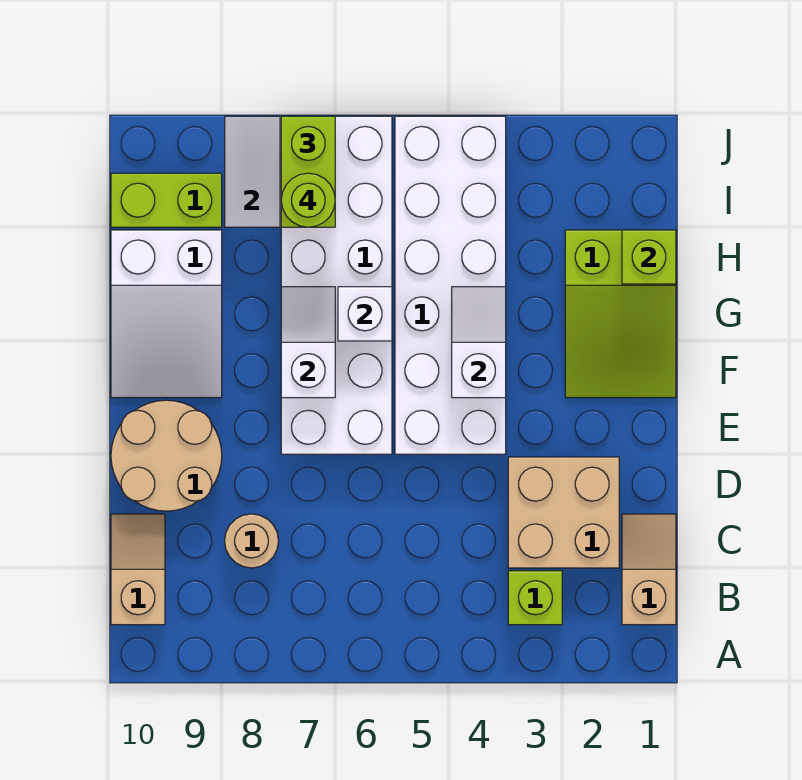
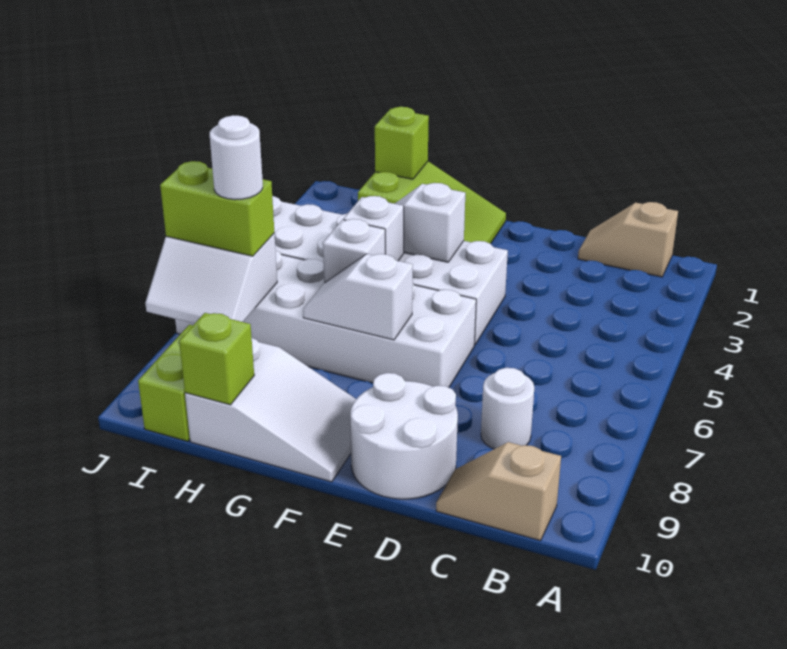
lime 1x1 brick [508,571,562,625] -> lime 1x1 brick moved to [179,313,254,405]
tan 2x2 brick [508,457,619,568] -> none
tan 1x1 round brick [225,514,279,568] -> white 1x1 round brick [481,368,534,449]
tan 2x2 round brick [111,400,222,511] -> white 2x2 round brick [350,373,458,499]
none -> white 1x1 brick [343,196,404,261]
lime 1x1 round brick [281,173,335,227] -> white 1x1 round brick [210,115,263,200]

